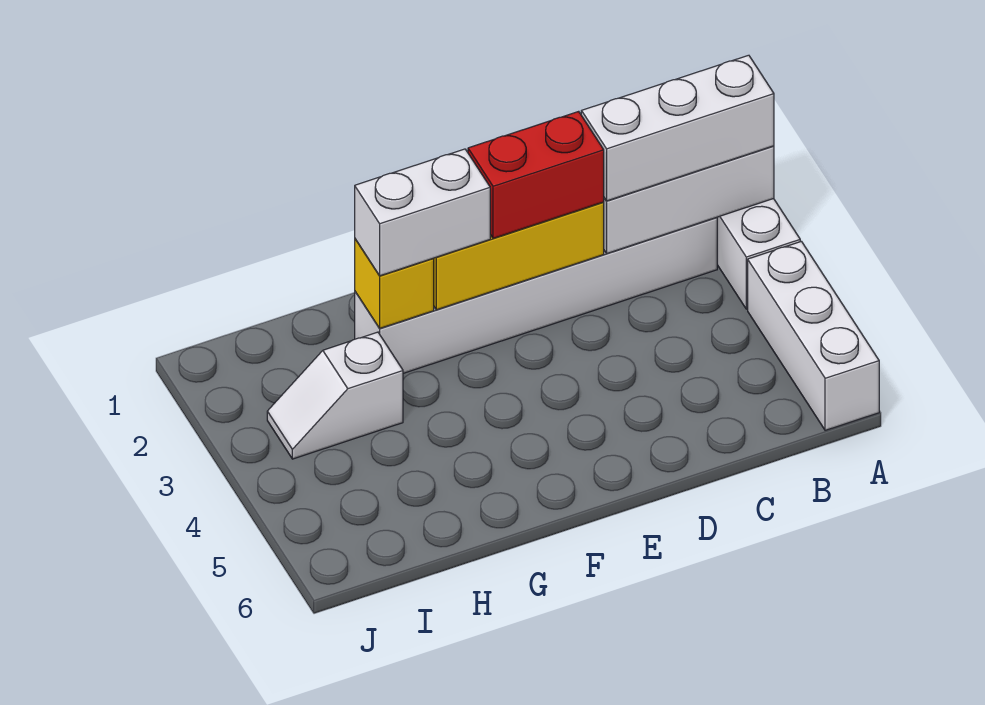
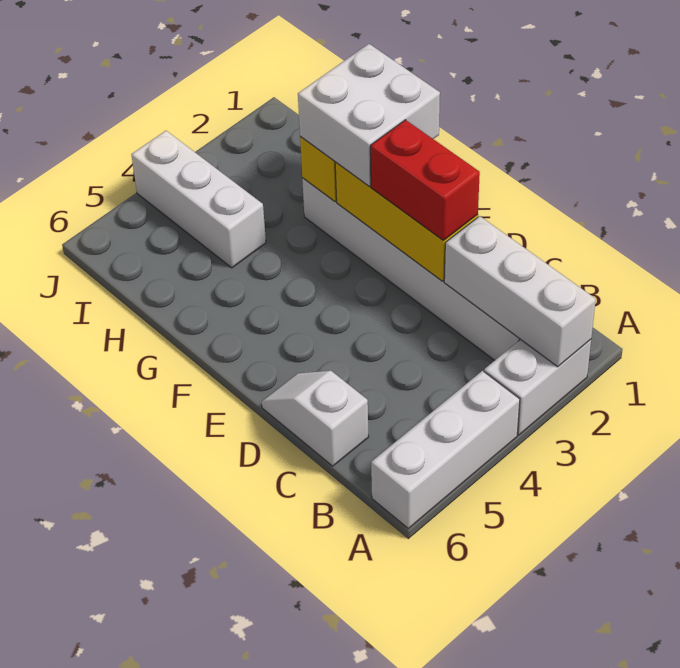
white 1x3 brick [581,55,774,201] -> white 1x3 brick moved to [131,131,266,268]
white 1x2 brick [355,149,490,276] -> white 2x2 brick [298,44,440,186]
white 1x2 slope [267,332,403,459] -> white 1x2 slope moved to [262,371,369,466]

